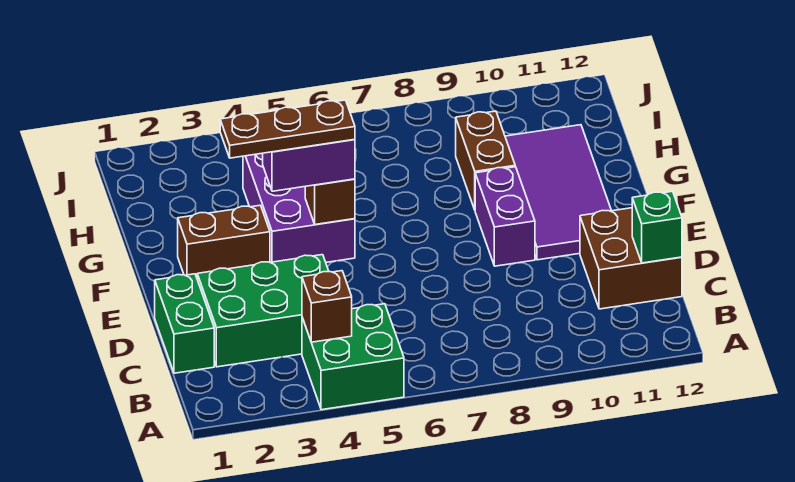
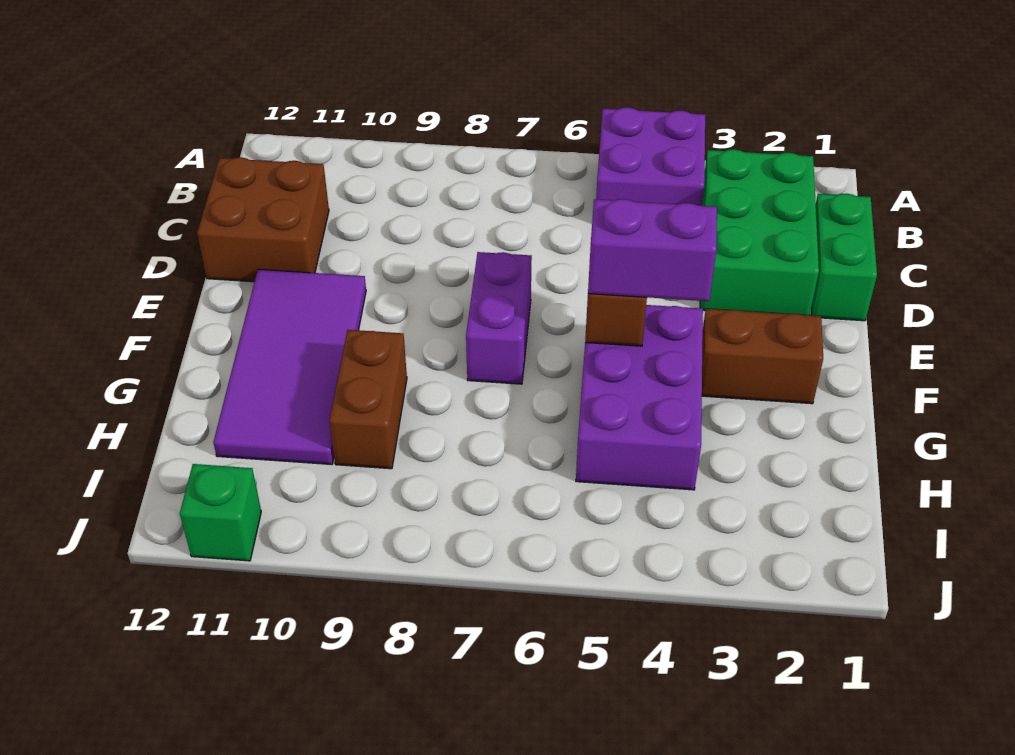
green 2x2 brick [302,304,404,410] -> purple 2x2 brick [596,107,705,206]
brown 1x1 brick [302,271,352,342] -> none
green 2x3 brick [197,255,329,367] -> green 2x3 brick turned to [700,149,819,315]
green 1x1 brick [632,191,682,263] -> green 1x1 brick moved to [180,464,261,561]
purple 1x2 brick [475,167,535,266] -> purple 1x2 brick moved to [466,252,532,384]
brown 1x3 plate [220,100,355,158] -> none

